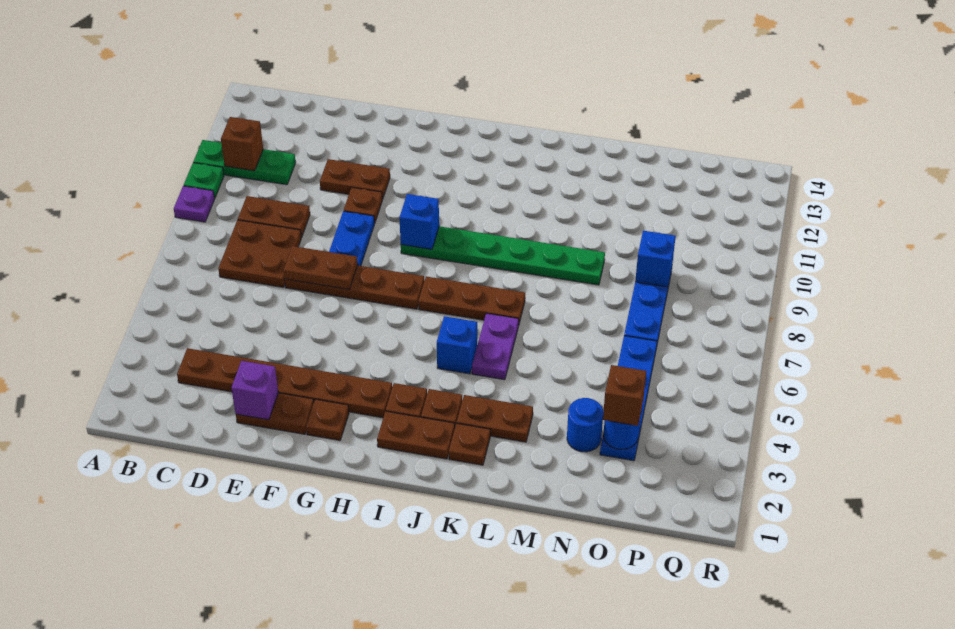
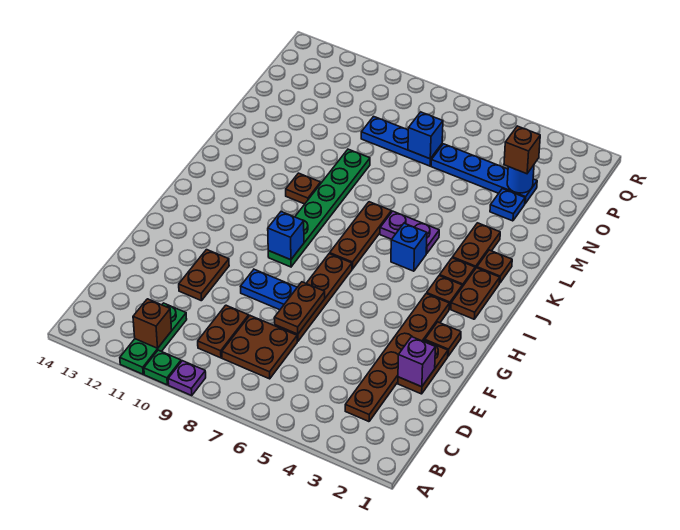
brown 1x1 plate [344,187,382,224] -> brown 1x1 plate moved to [286,173,321,204]
blue 1x1 round brick [567,398,603,452] -> blue 1x1 plate [490,189,525,221]
blue 1x1 brick [635,231,676,287] -> blue 1x1 brick moved to [408,112,443,159]

